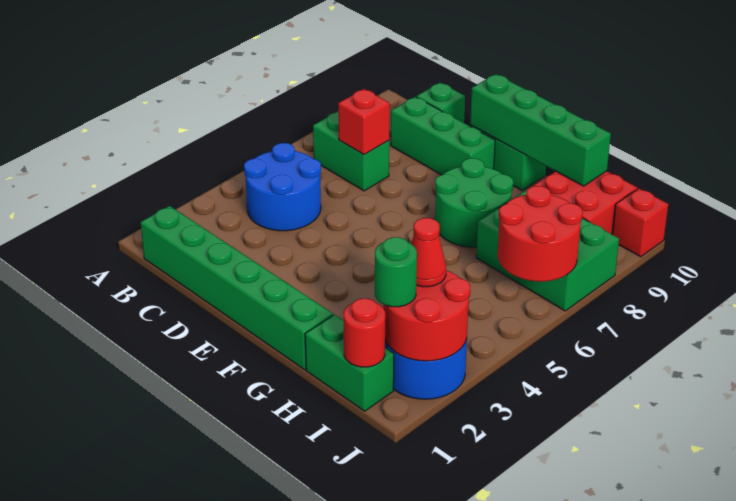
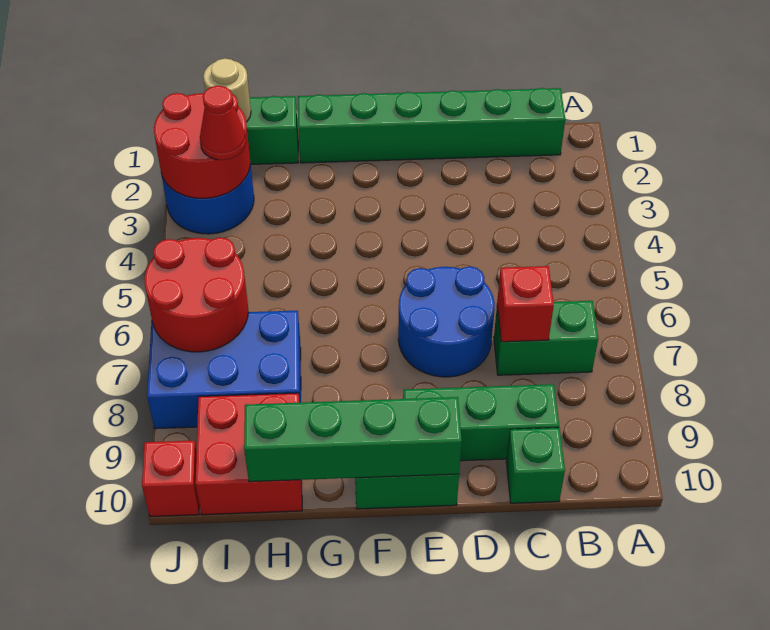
blue 2x2 round brick [244,143,321,231] -> blue 2x2 round brick moved to [398,266,495,377]
green 2x2 round brick [435,158,513,247] -> none
green 2x3 brick [476,189,619,311] -> blue 2x3 brick [147,311,301,429]
red 1x1 round brick [343,299,385,367] -> tan 1x1 round brick [203,58,251,122]
green 1x1 round brick [375,237,417,307] -> none

